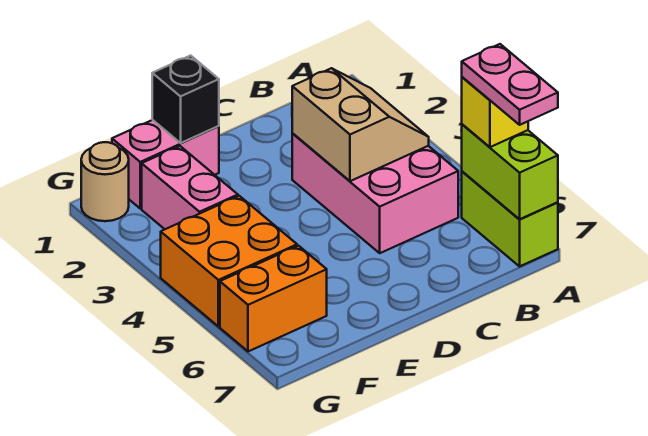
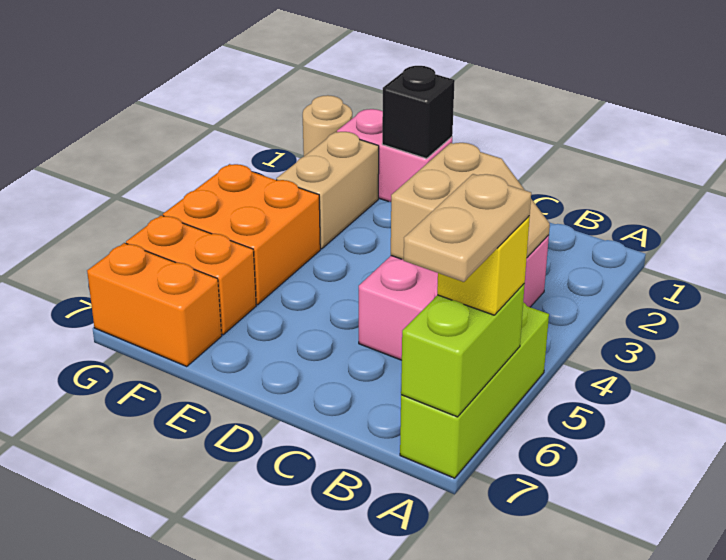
lime 1x2 brick [462,172,558,266] -> lime 1x3 brick [400,302,549,478]
pink 1x2 plate [462,44,558,125] -> tan 1x2 plate [404,174,531,282]
pink 1x2 brick [142,146,238,229] -> tan 1x2 brick [276,132,379,249]
none -> orange 1x2 brick [87,243,222,367]

